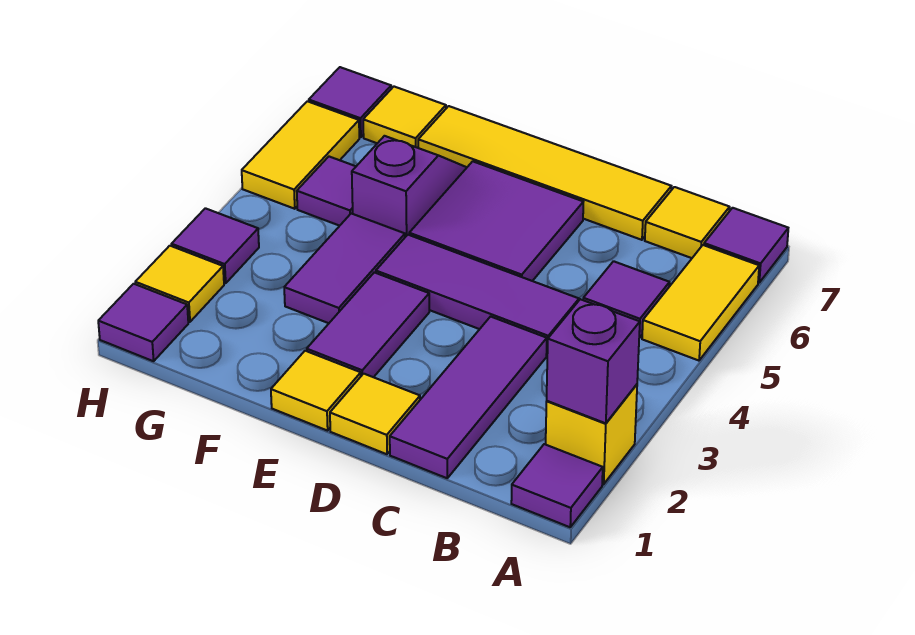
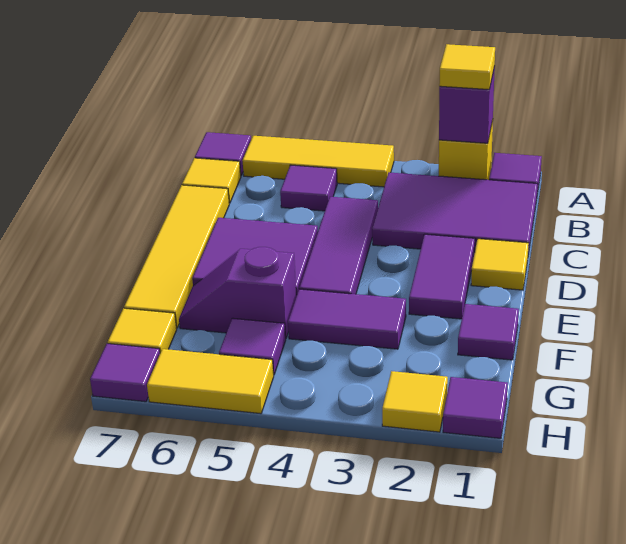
yellow 1x2 tile [642,245,759,361] -> yellow 1x3 tile [242,136,394,187]
purple 1x3 tile [390,317,547,478] -> purple 2x3 tile [372,172,537,254]
yellow 1x1 tile [271,351,361,431] -> yellow 1x1 tile moved to [439,44,495,90]
purple 1x2 tile [307,272,429,377] -> purple 1x2 tile turned to [409,234,475,319]
purple 1x1 tile [172,208,259,283] -> purple 1x1 tile moved to [458,304,519,360]

